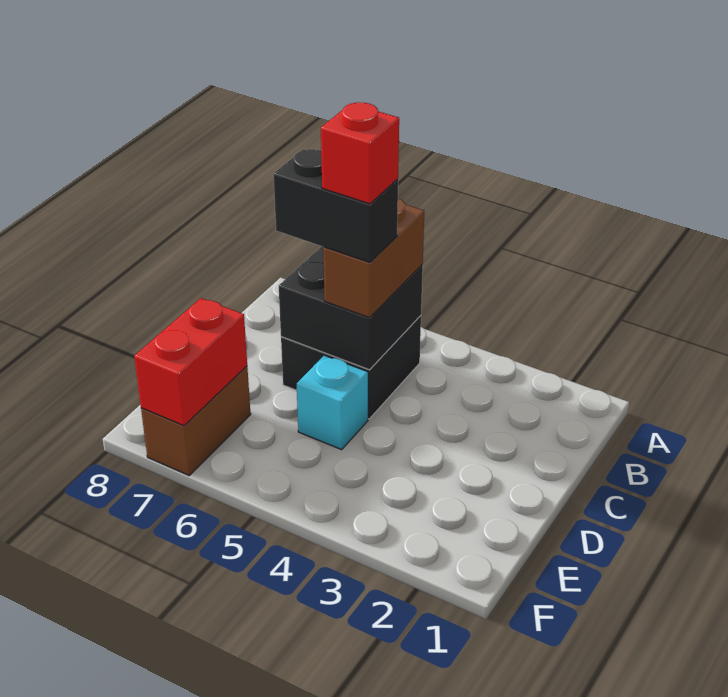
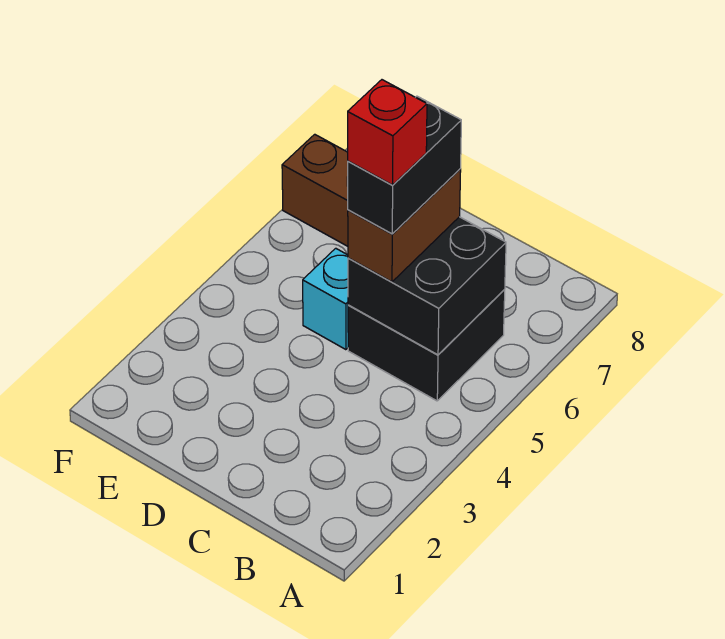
brown 1x2 brick [323,199,424,318] -> brown 1x2 brick turned to [348,169,461,282]
red 1x2 brick [134,298,247,426] -> none

